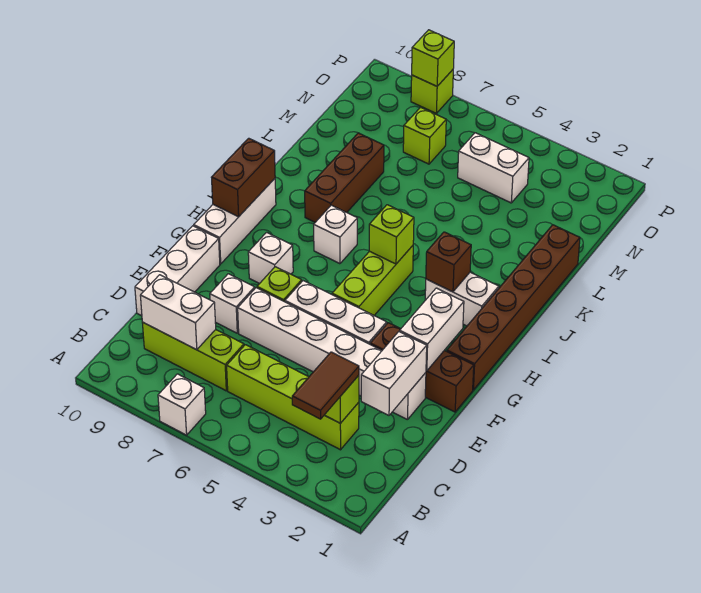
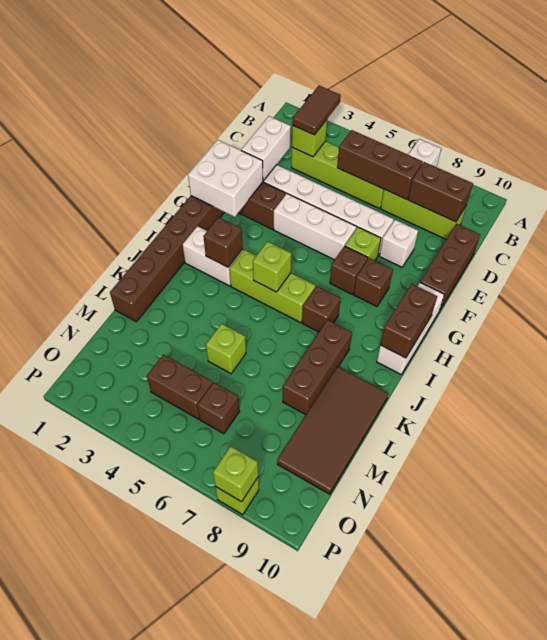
none -> brown 1x3 brick [337,130,423,199]
white 1x2 brick [140,275,216,350] -> brown 1x2 brick [408,162,473,222]
white 1x3 brick [135,226,220,316] -> brown 1x3 brick [420,224,480,310]
white 1x2 brick [400,288,464,371] -> white 2x2 brick [188,140,263,217]
lime 1x3 brick [332,246,413,315] -> lime 1x3 brick turned to [229,250,315,323]
none -> brown 1x1 brick [330,246,368,294]
white 1x1 brick [248,232,293,284] -> brown 1x1 brick [354,258,393,307]
white 1x1 brick [314,205,357,264] -> brown 1x1 brick [302,286,341,332]
none -> brown 2x4 tile [277,367,388,494]
white 1x2 brick [458,133,529,203] -> brown 1x2 brick [147,354,213,419]
none -> brown 1x1 brick [198,383,240,434]
lime 1x1 brick [403,107,446,164] -> lime 1x1 brick moved to [206,324,246,374]

